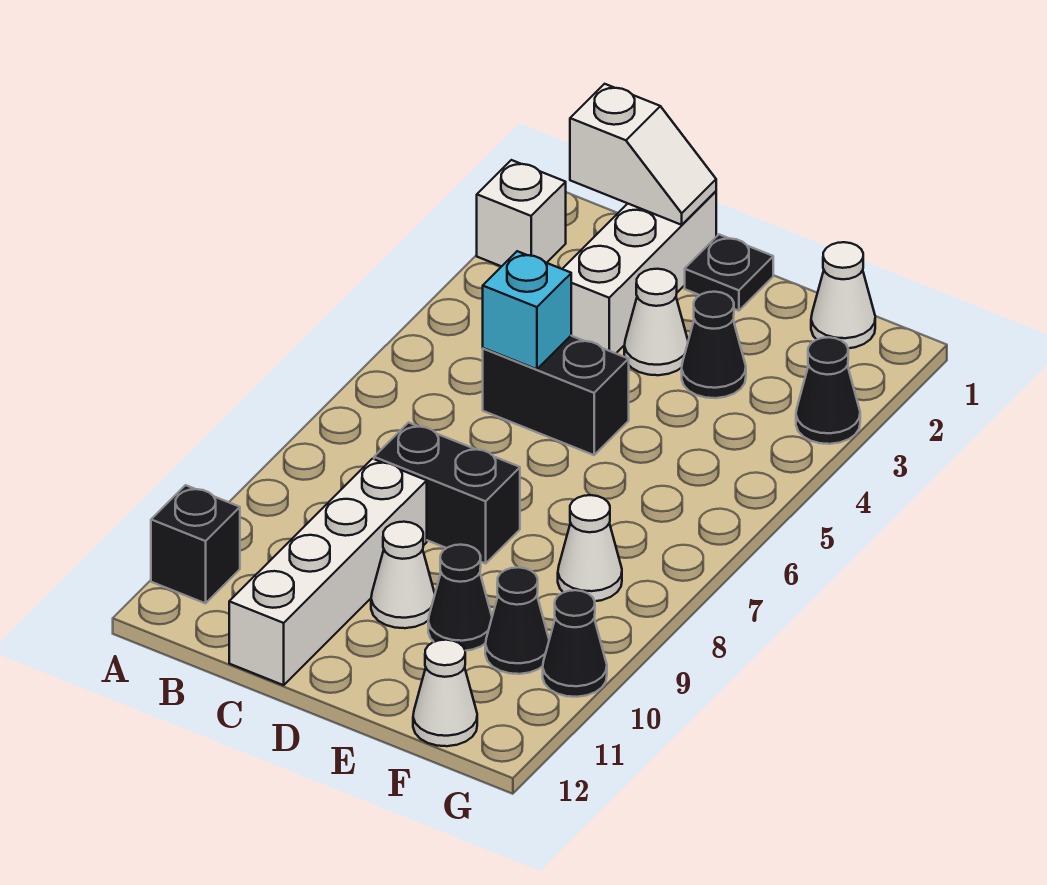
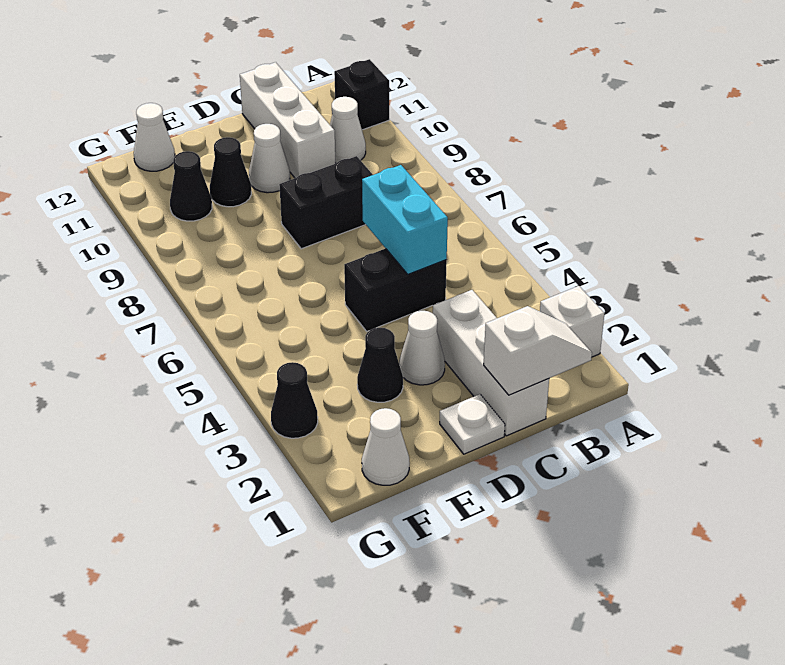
white 1x2 slope [570,84,716,225] -> white 1x2 slope turned to [484,306,592,395]
cyan 1x1 brick [483,251,571,369] -> cyan 1x2 brick [362,165,448,274]
white 1x4 brick [229,459,427,685] -> white 1x3 brick [240,62,335,178]
black 1x1 plate [685,235,773,311] -> white 1x1 plate [440,394,505,454]
white 1x1 cone [558,495,622,601] -> white 1x1 cone moved to [330,97,366,163]
black 1x1 cone [543,590,607,697] -> none

